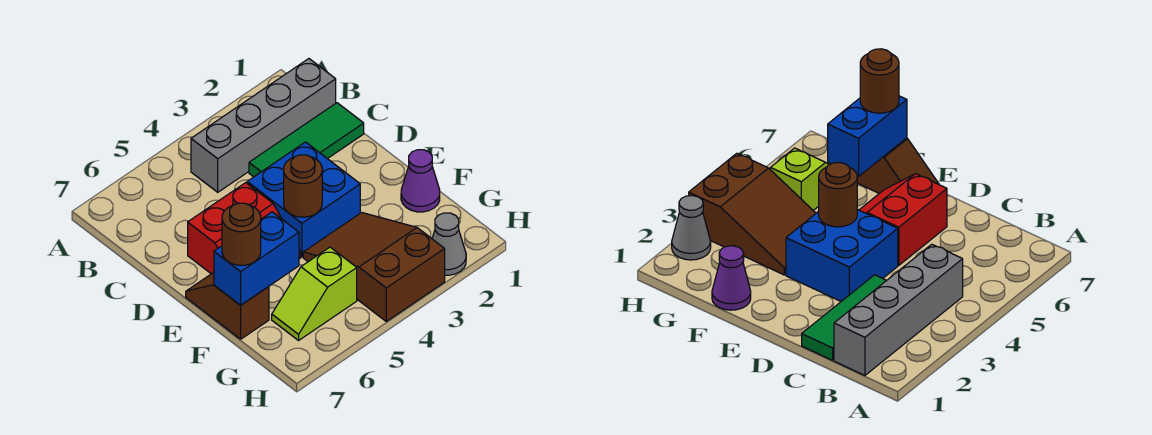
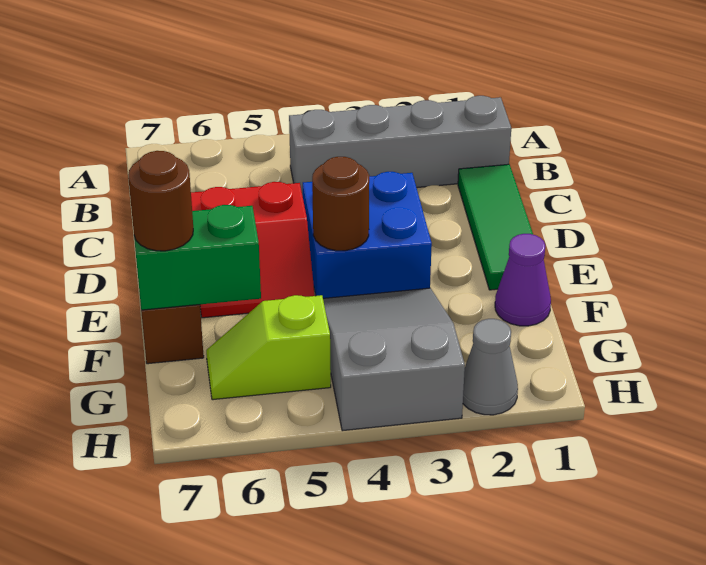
green 1x3 tile [249,103,364,177] -> green 1x3 tile turned to [458,164,533,290]
brown 2x3 slope [303,213,445,321] -> grey 2x3 slope [323,288,465,431]
blue 1x2 brick [214,212,299,305] -> green 1x2 brick [134,205,261,310]

